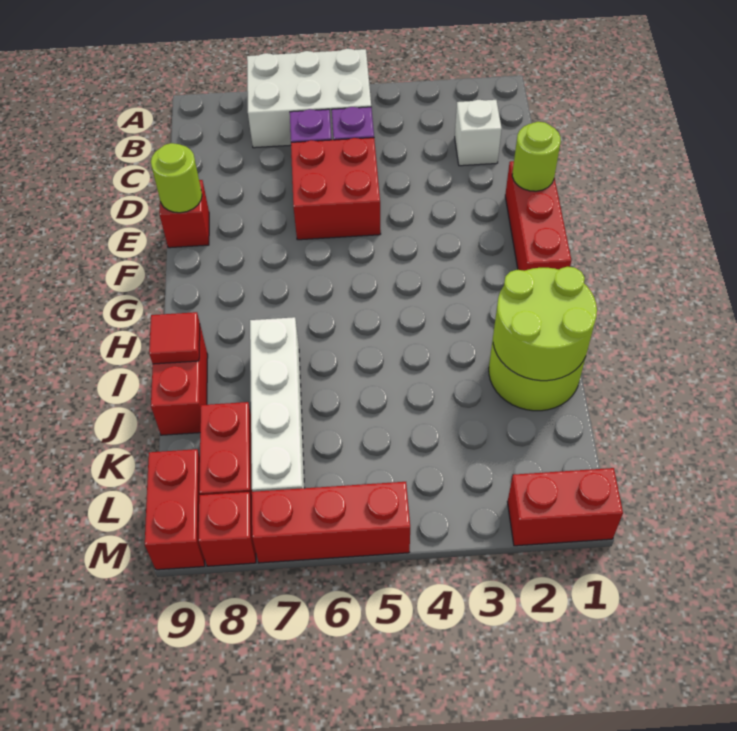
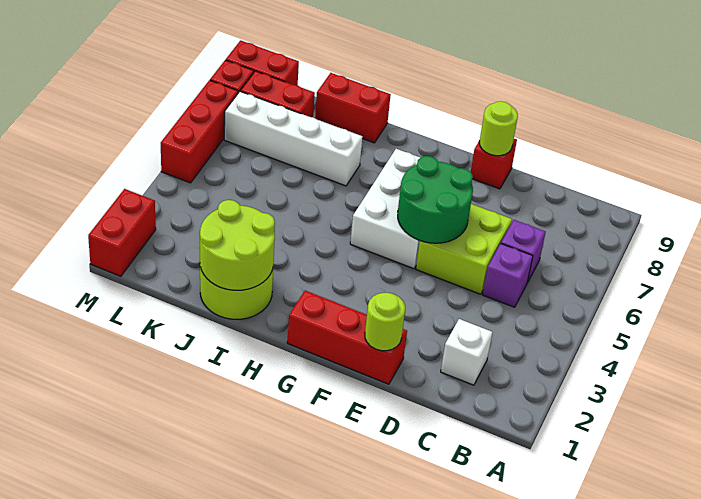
white 2x3 brick [247,49,371,148] -> white 2x3 brick moved to [350,149,420,269]
red 2x2 brick [291,138,381,240] -> lime 2x2 brick [416,204,512,294]
none -> green 2x2 round brick [398,156,473,243]
red 1x1 tile [149,312,200,364] -> none

